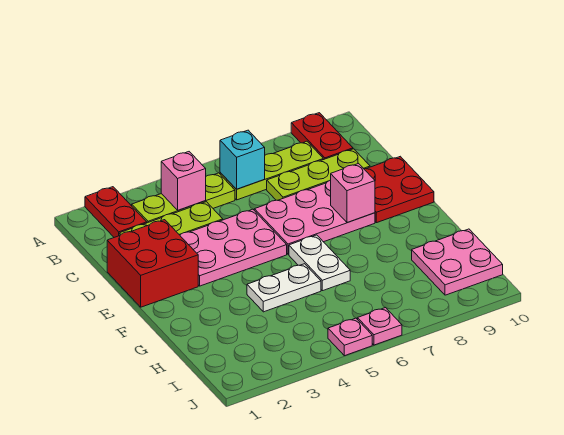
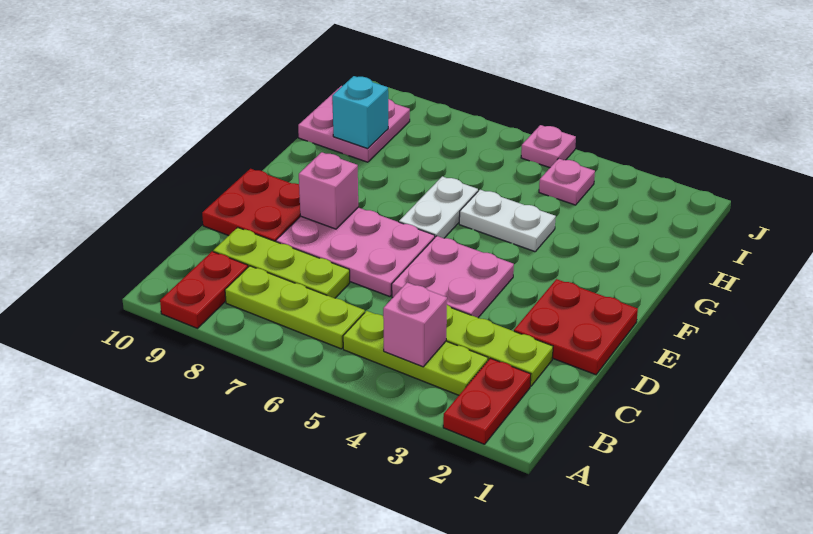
cyan 1x1 brick [220,130,265,189] -> cyan 1x1 brick moved to [332,76,388,149]
red 2x2 brick [107,220,198,307] -> red 2x2 plate [514,279,638,375]
pink 2x3 plate [180,209,287,286] -> pink 2x2 plate [392,236,514,318]
pink 1x1 plate [358,308,402,345] -> pink 1x1 plate moved to [539,158,595,205]

